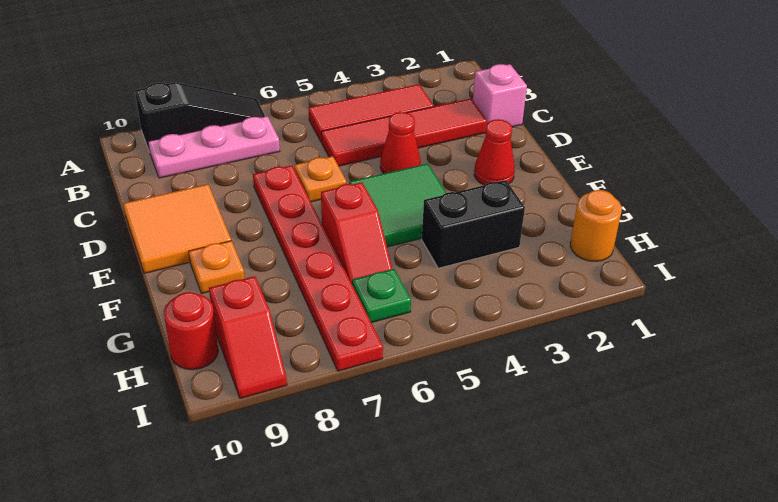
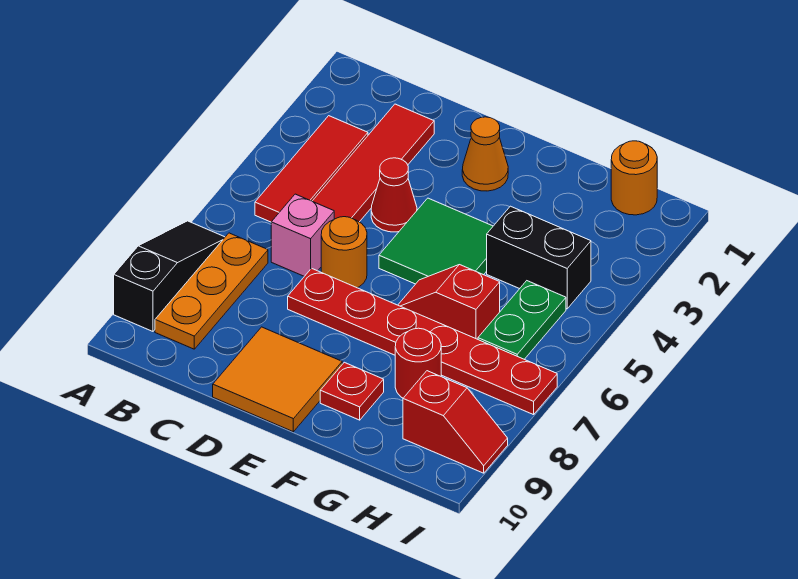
pink 1x3 plate [148,116,280,178] -> orange 1x3 plate [155,233,268,349]
pink 1x1 brick [473,64,527,127] -> pink 1x1 brick moved to [271,194,334,276]
orange 1x1 plate [294,156,346,202] -> orange 1x1 round brick [321,217,367,288]
red 1x1 cone [474,119,515,185] -> orange 1x1 cone [462,117,508,191]
red 1x2 slope [321,182,392,283] -> red 1x2 slope turned to [398,265,500,339]
orange 1x1 plate [189,241,245,294] -> red 1x1 plate [320,362,384,420]
black 1x2 brick [422,180,525,268] -> black 1x2 brick turned to [487,206,591,309]
green 1x1 plate [352,269,411,323] -> green 1x2 plate [478,281,566,359]
red 1x1 round brick [164,292,218,370] -> red 1x1 round brick moved to [395,328,441,398]

